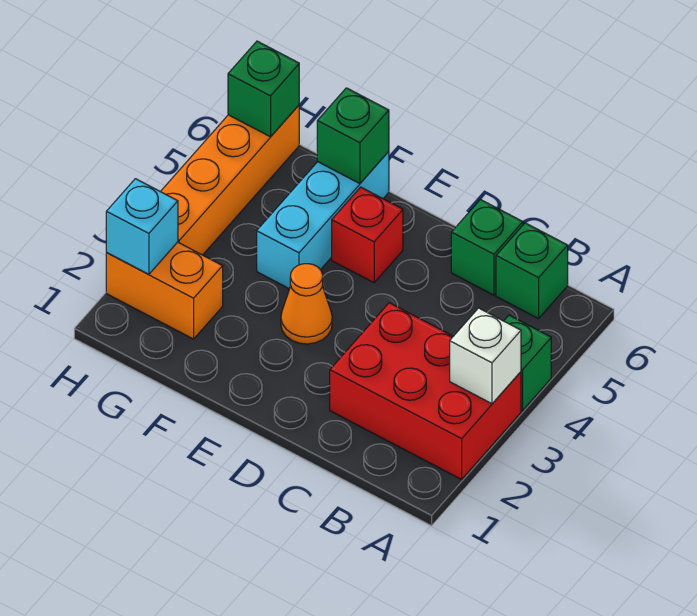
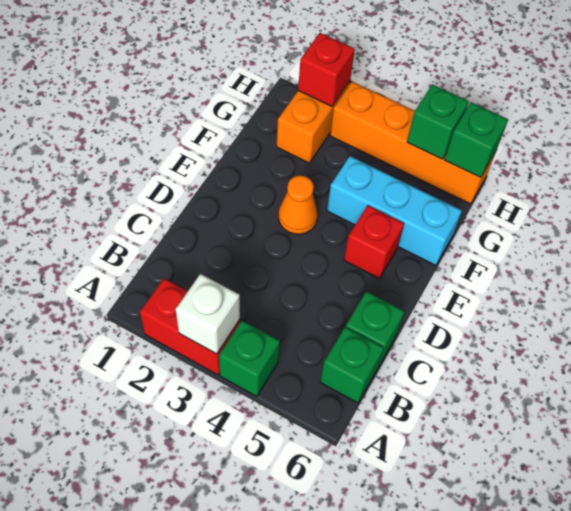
red 2x3 brick [330,303,521,479] -> red 1x2 brick [140,279,240,375]
green 1x1 brick [317,88,389,184] -> green 1x1 brick moved to [407,84,469,159]
cyan 1x1 brick [106,179,178,274] -> red 1x1 brick [298,33,355,106]

